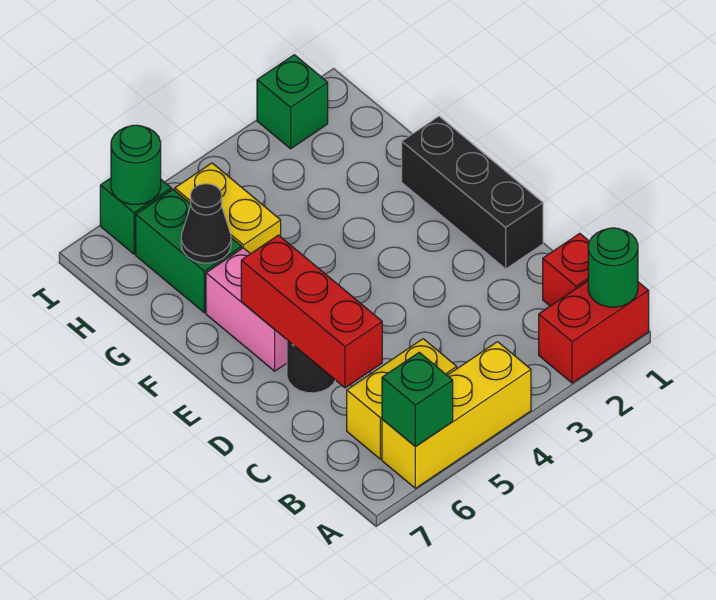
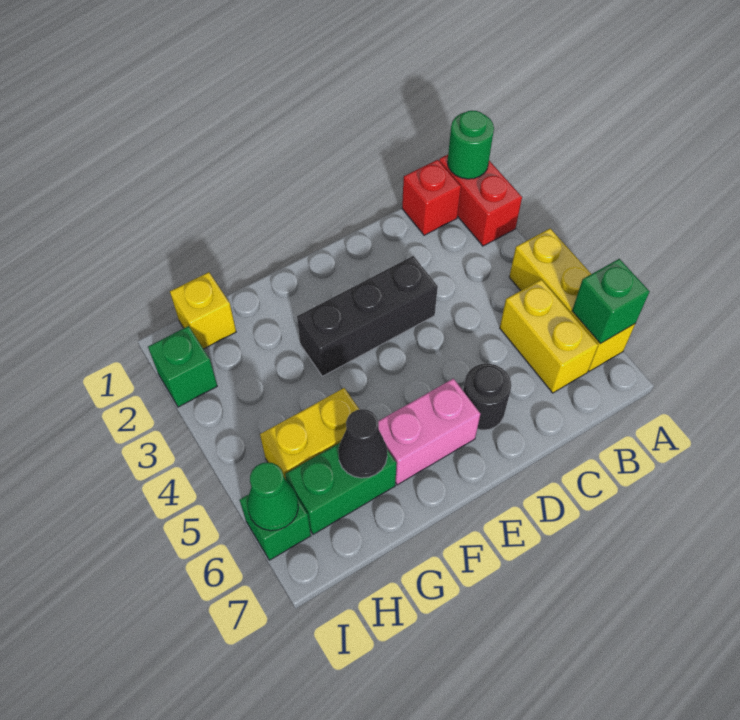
red 1x3 brick [241,235,382,388] -> none
black 1x3 brick [402,116,543,269] -> black 1x3 brick moved to [297,256,438,376]
none -> yellow 1x1 brick [170,272,236,349]
green 1x1 round brick [111,125,161,205] -> green 1x1 cone [247,462,298,531]

